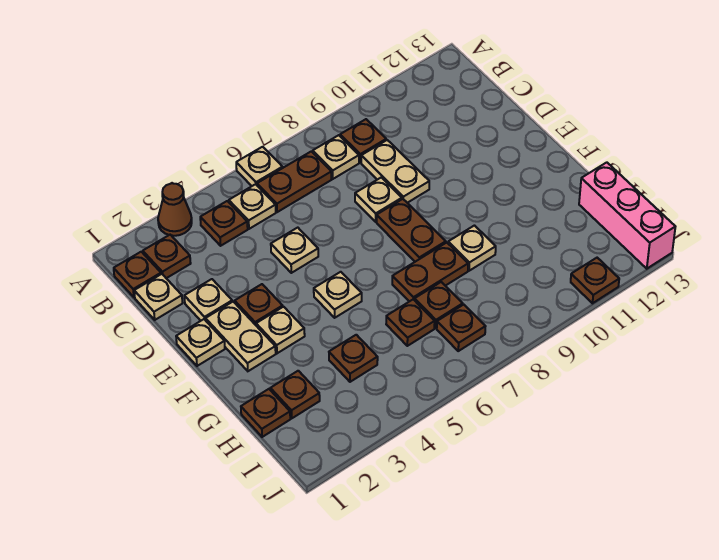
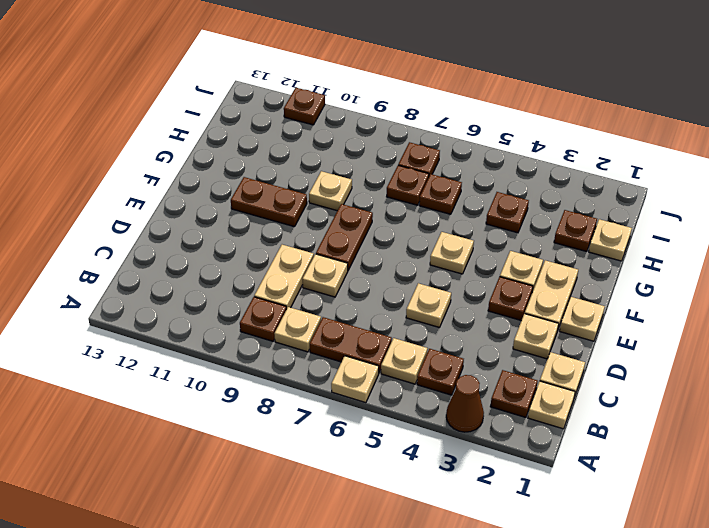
brown 1x1 plate [114,252,161,297] -> tan 1x1 plate [528,381,575,429]
brown 1x2 plate [392,243,468,302] -> brown 1x2 plate moved to [231,177,307,227]
brown 1x1 plate [241,389,290,437] -> tan 1x1 plate [589,219,632,261]
pink 1x3 brick [579,162,675,269] -> none

